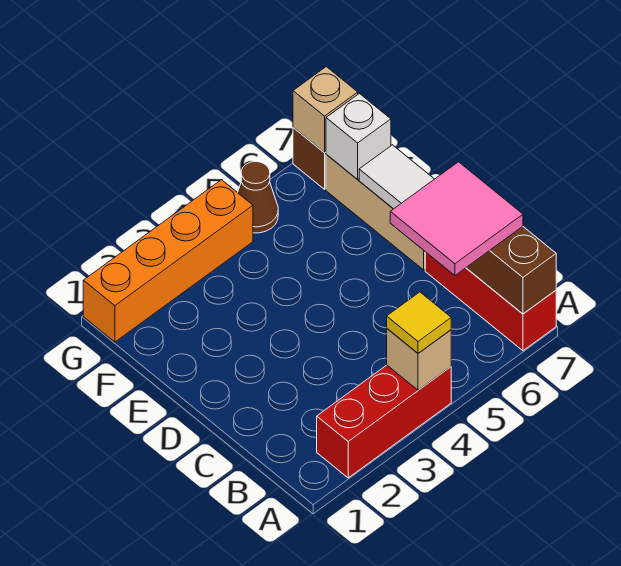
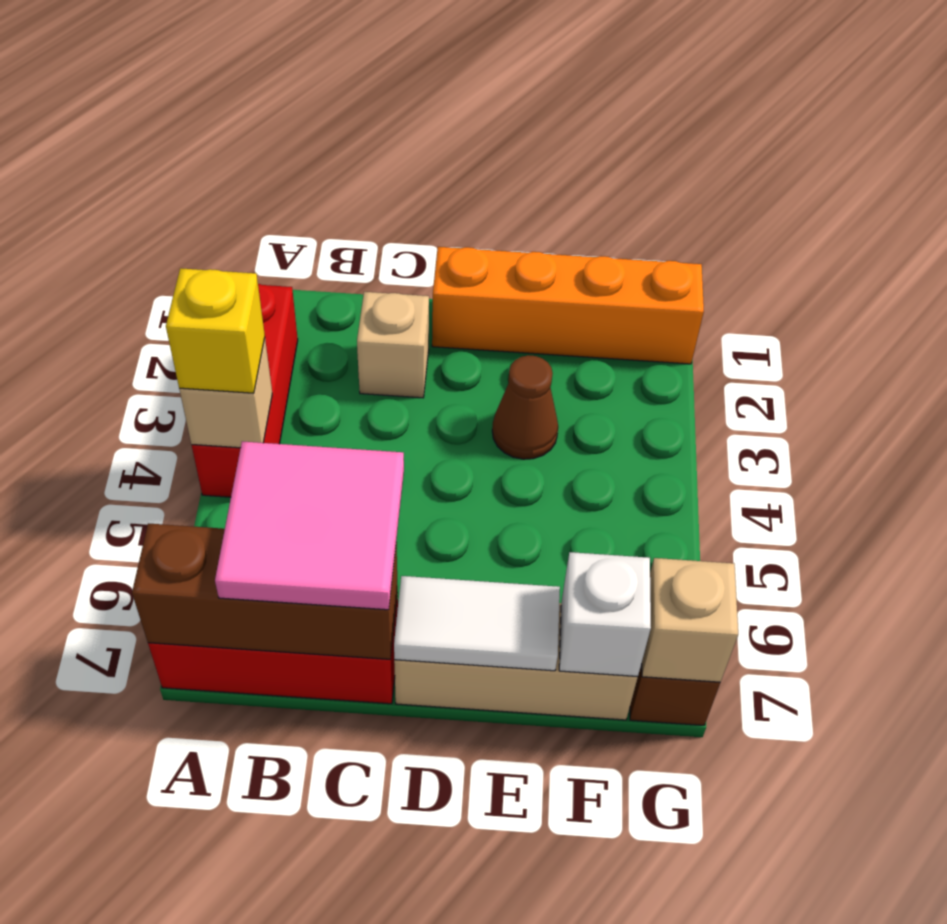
yellow 1x1 tile [387,292,451,353] -> yellow 1x1 brick [166,268,265,393]
none -> tan 1x1 brick [357,292,429,398]
orange 1x4 brick [83,180,253,342] -> orange 1x4 brick turned to [432,247,704,364]
brown 1x1 cone [238,162,278,233] -> brown 1x1 cone moved to [492,355,558,459]

